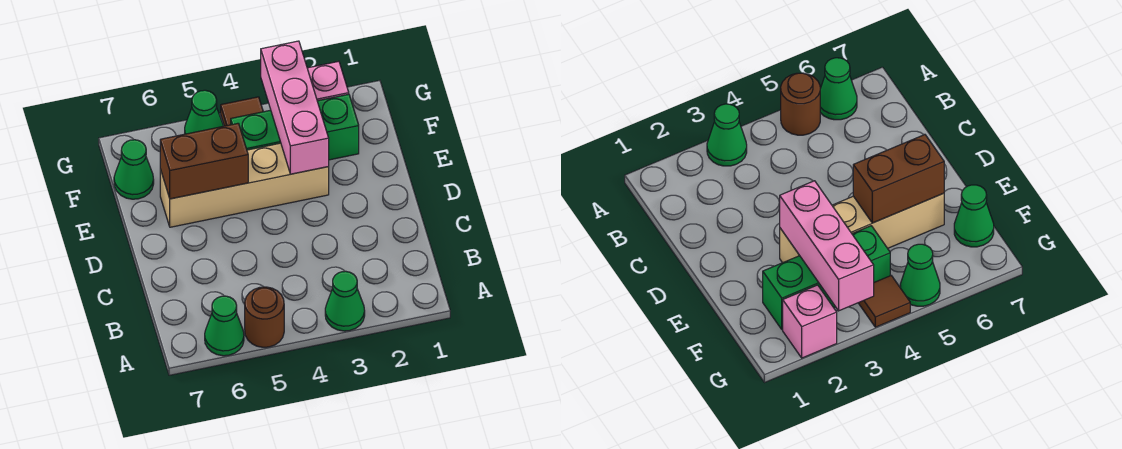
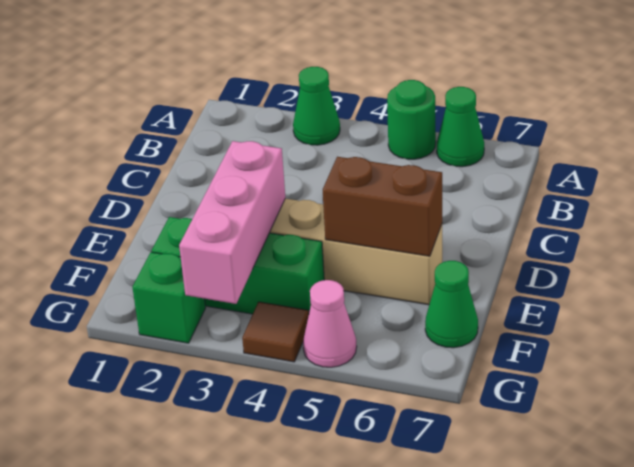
brown 1x1 round brick [245,287,284,347] -> green 1x1 round brick [387,80,436,159]
pink 1x1 brick [307,61,349,101] -> green 1x1 brick [132,252,206,343]
green 1x1 cone [185,90,223,134] -> pink 1x1 cone [303,280,357,367]

